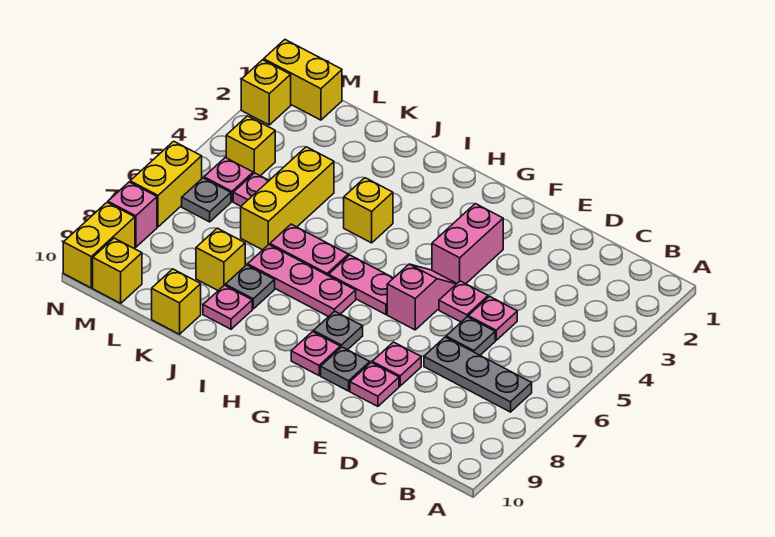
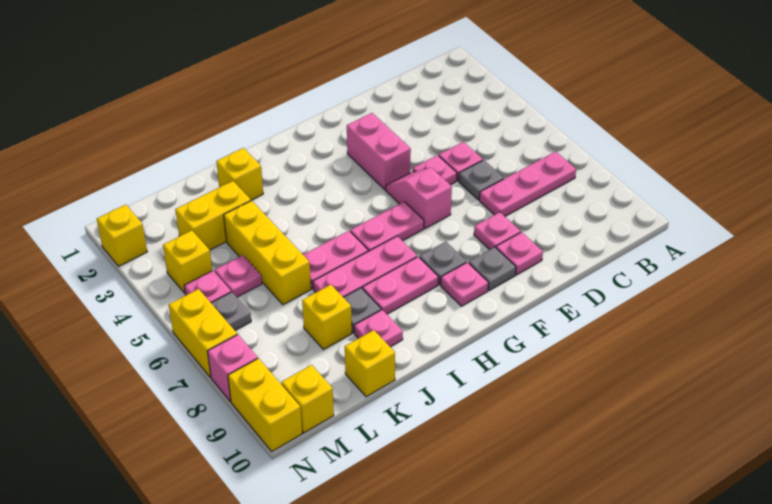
grey 1x3 plate [424,337,532,412] -> pink 1x3 plate [479,152,576,216]
none -> pink 1x2 plate [363,257,438,314]
yellow 1x1 brick [344,178,393,243] -> yellow 1x1 brick moved to [216,148,263,200]
yellow 1x2 brick [264,40,342,120] -> yellow 1x2 brick moved to [175,181,251,250]

